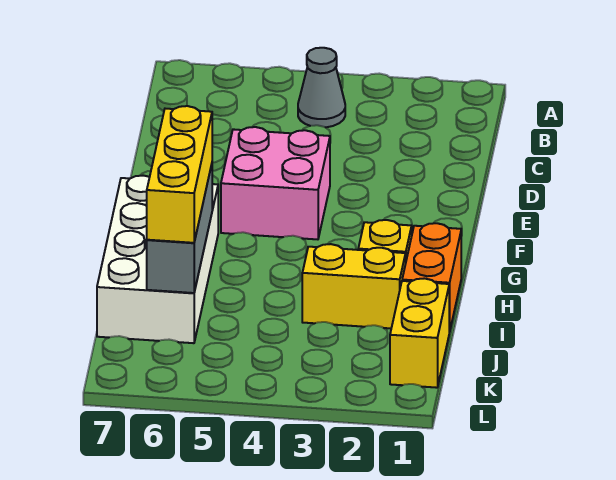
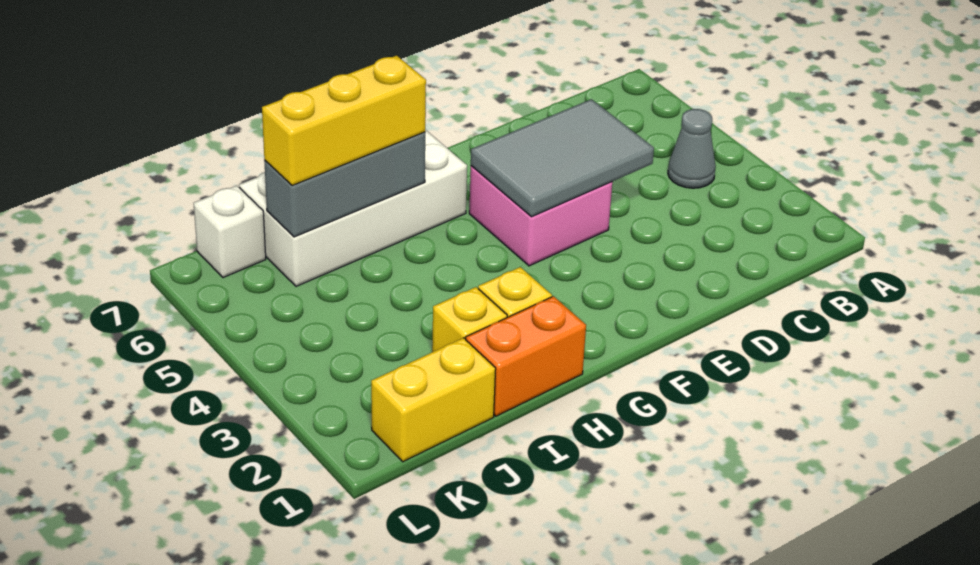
none -> grey 2x3 tile [471,99,654,217]
yellow 1x2 brick [302,244,406,328] -> yellow 1x1 brick [432,287,507,352]
none -> white 1x1 brick [194,186,266,278]

